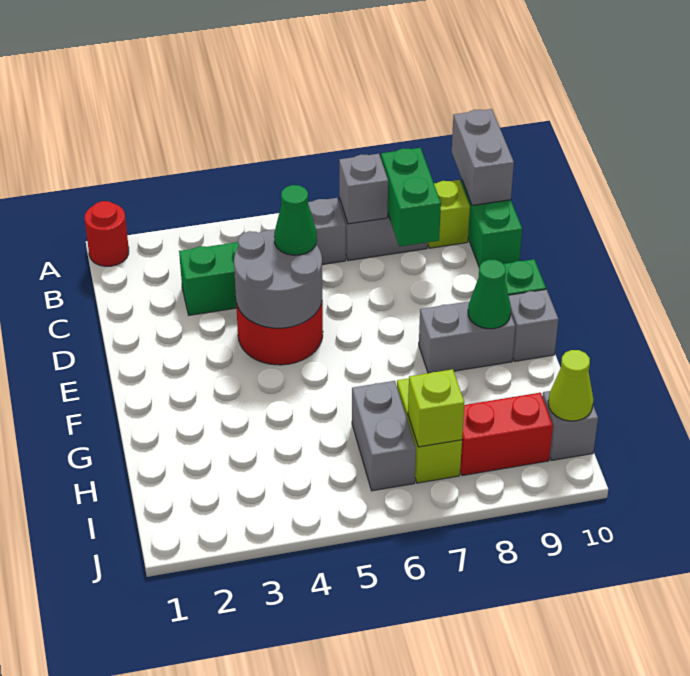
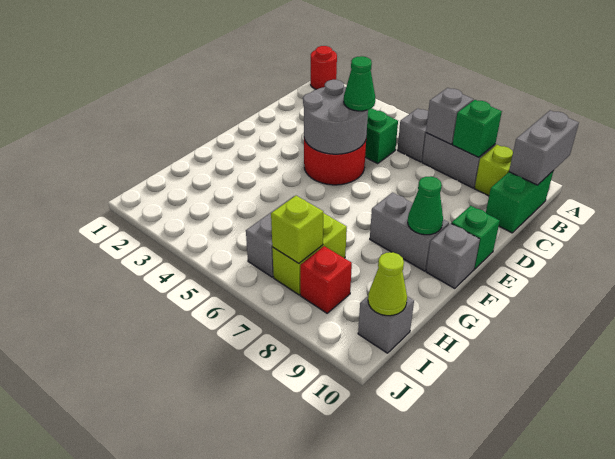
green 1x2 brick [381,148,441,247] -> green 1x1 brick [453,100,502,157]
red 1x2 brick [460,393,553,476] -> red 1x1 brick [300,246,352,313]

